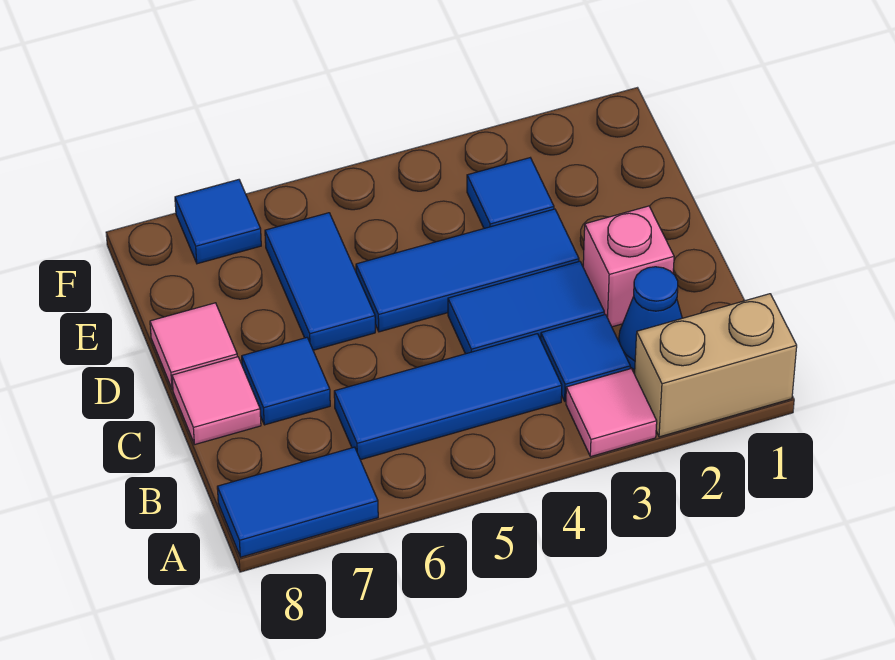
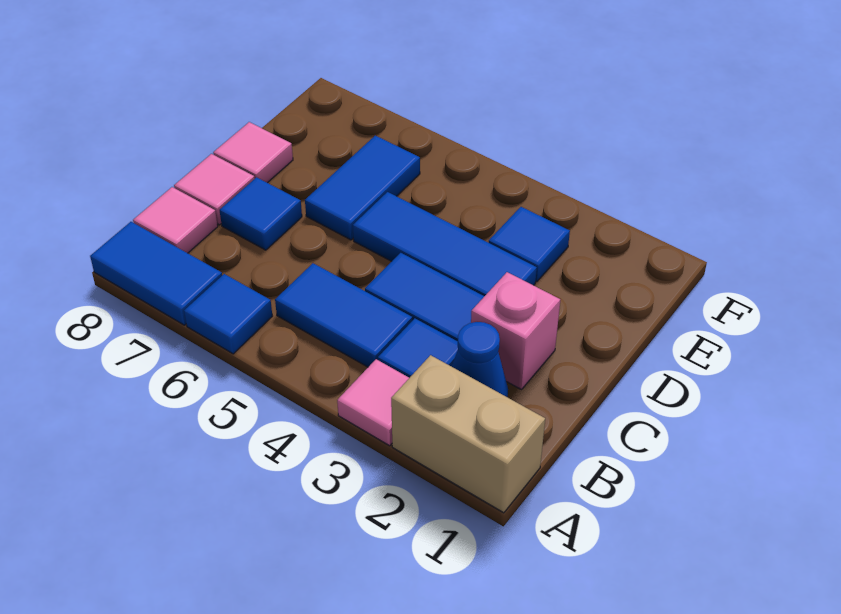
blue 1x3 tile [334,334,562,460] -> blue 1x2 tile [275,263,412,367]
none -> pink 1x1 tile [133,187,218,253]
blue 1x1 tile [175,180,261,264] -> blue 1x1 tile moved to [184,274,272,354]

